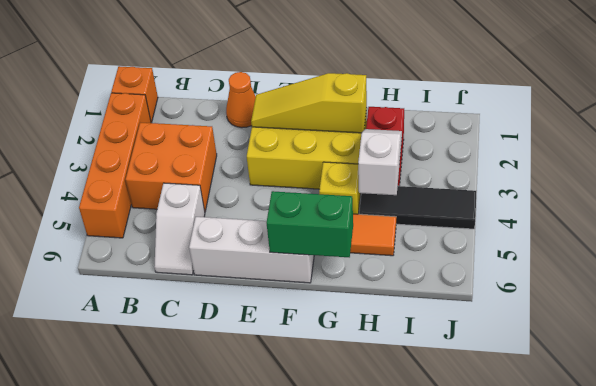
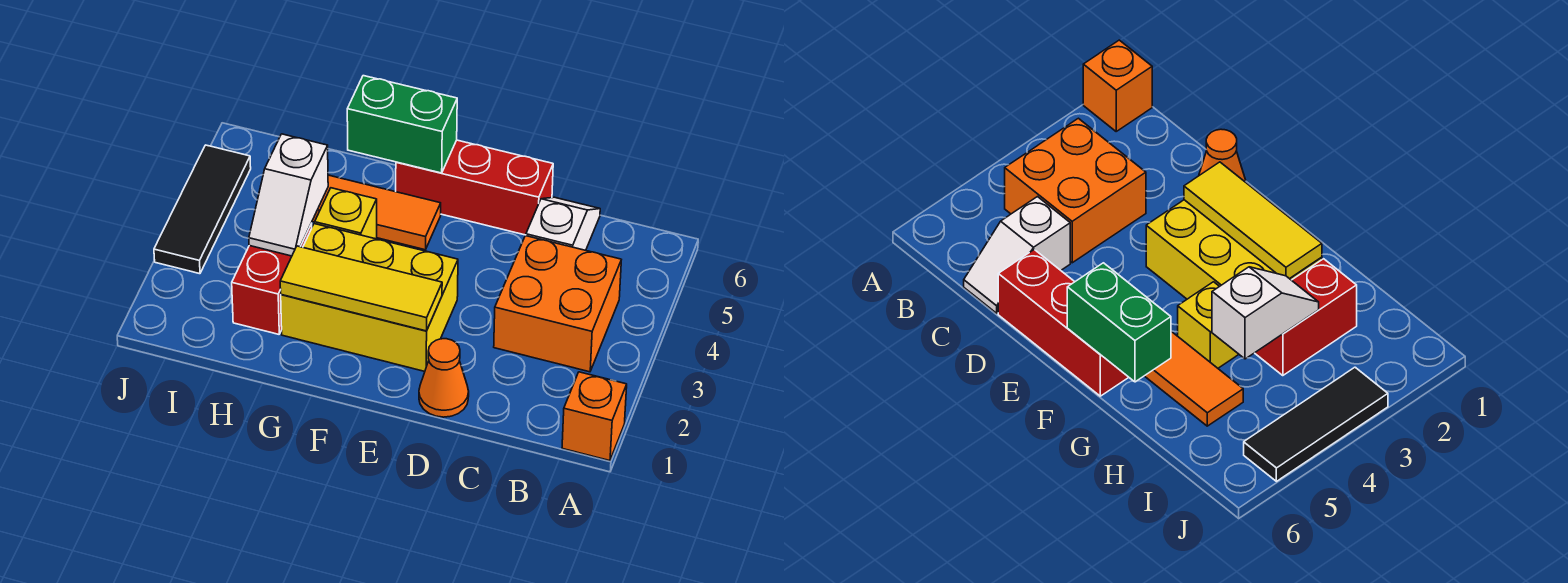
orange 1x4 brick [79,93,151,238] -> none
white 1x3 brick [189,217,314,283] -> red 1x3 brick [396,140,553,235]
yellow 1x3 slope [251,73,367,133] -> yellow 1x3 tile [280,246,442,331]
black 1x3 tile [359,186,476,229] -> black 1x3 tile turned to [154,145,251,274]

